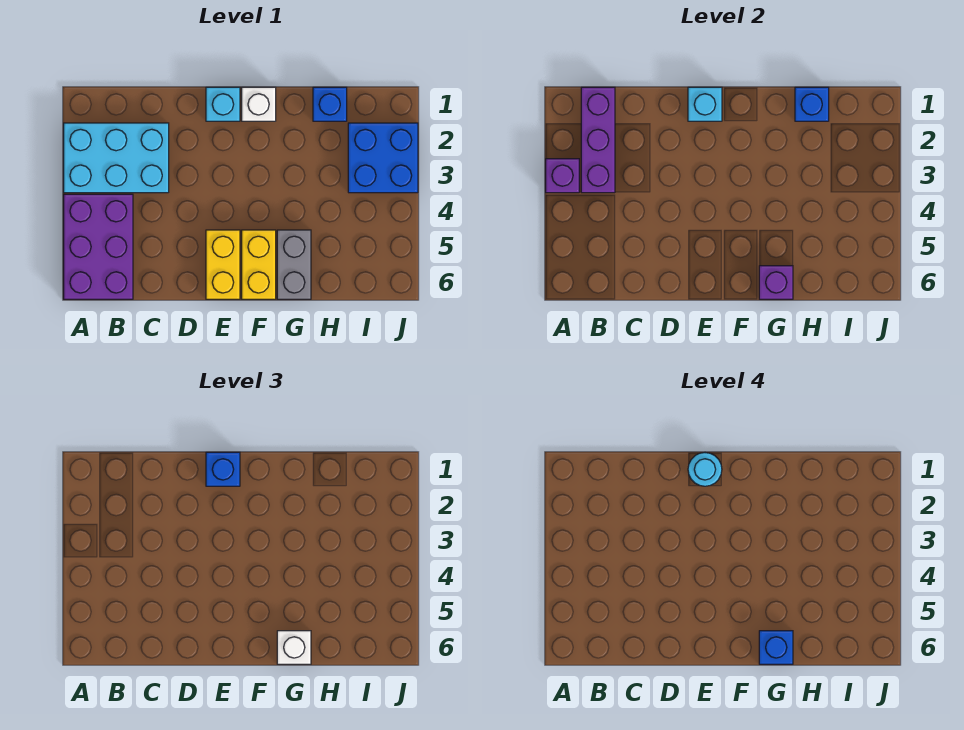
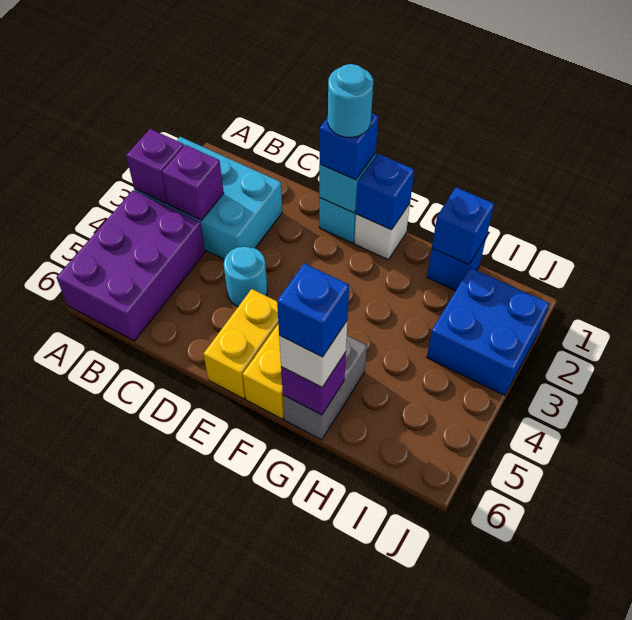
purple 1x3 brick [581,87,615,193] -> purple 1x1 brick [162,145,224,220]
none -> cyan 1x1 round brick [224,246,267,307]
none -> blue 1x1 brick [356,154,414,230]

